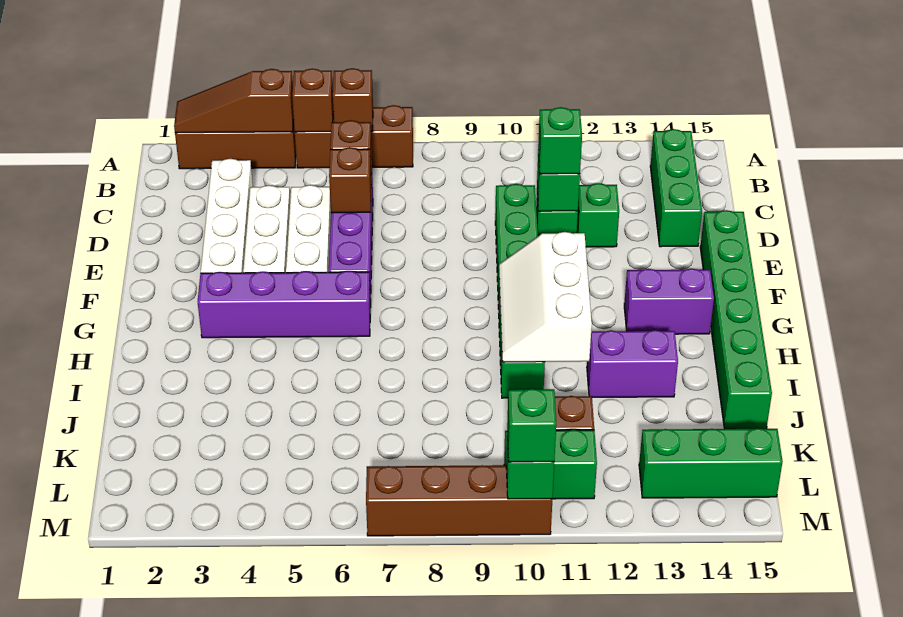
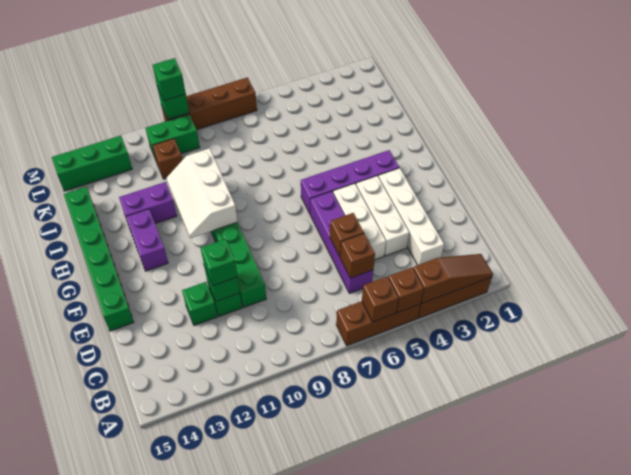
green 1x3 brick [650,129,702,247] -> none
white 2x3 slope [499,232,592,362] -> white 2x3 slope turned to [166,148,238,238]
purple 1x2 brick [624,268,714,334] -> purple 1x2 brick turned to [126,209,168,271]

